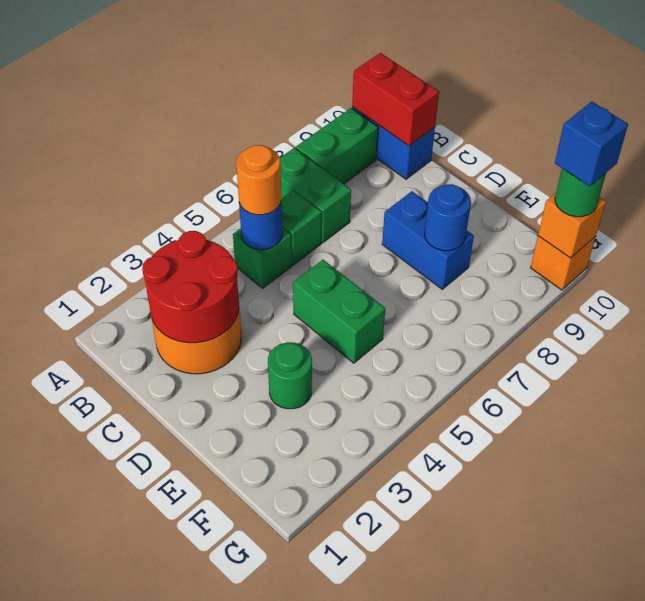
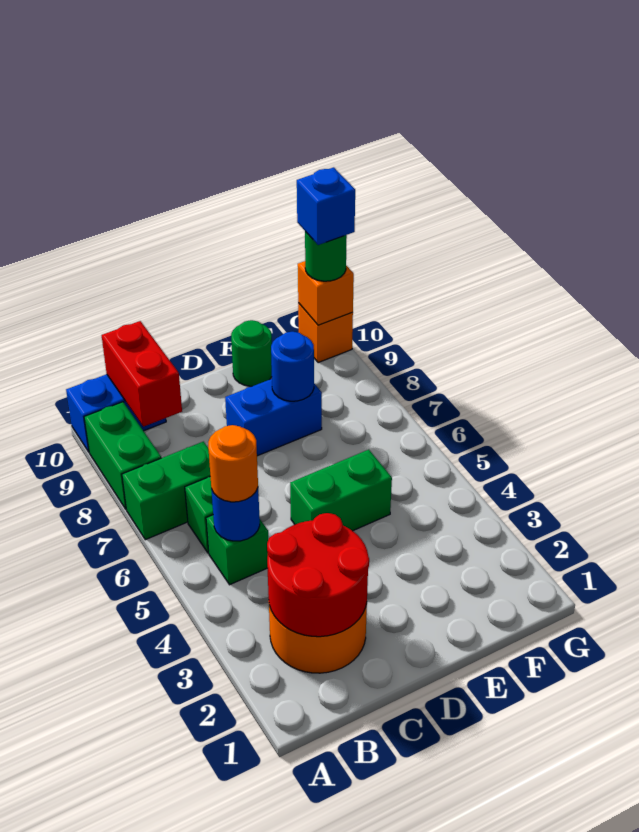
red 1x2 brick [352,53,439,146] -> red 1x2 brick turned to [102,321,182,427]
green 1x1 round brick [268,342,312,409] -> green 1x1 round brick moved to [231,320,272,386]

